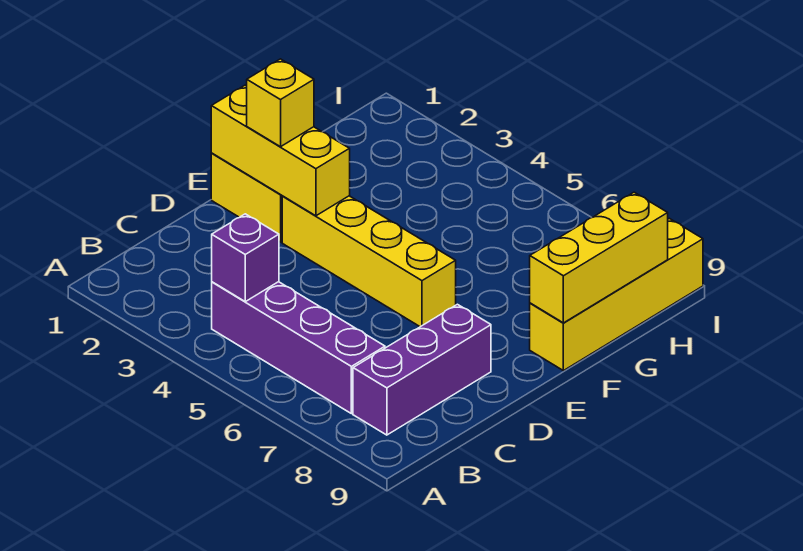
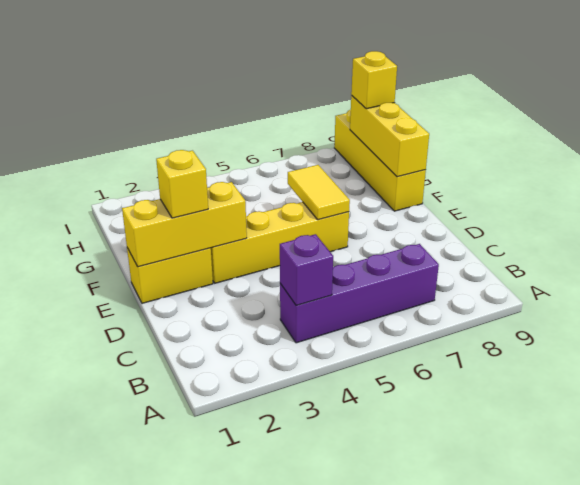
purple 1x3 brick [353,304,491,435] -> none
none -> yellow 1x2 tile [288,165,350,220]
none -> yellow 1x1 brick [351,51,397,109]

